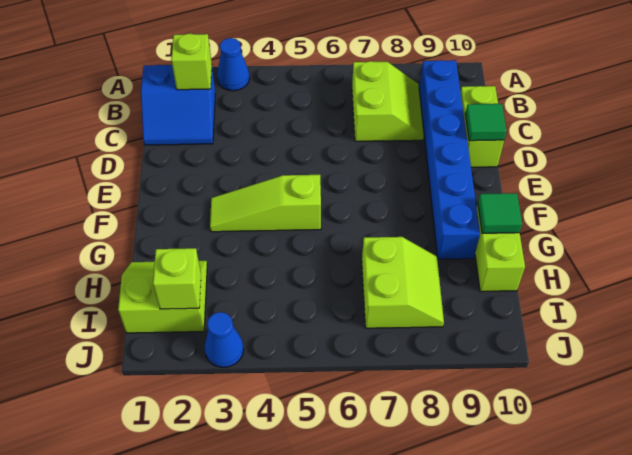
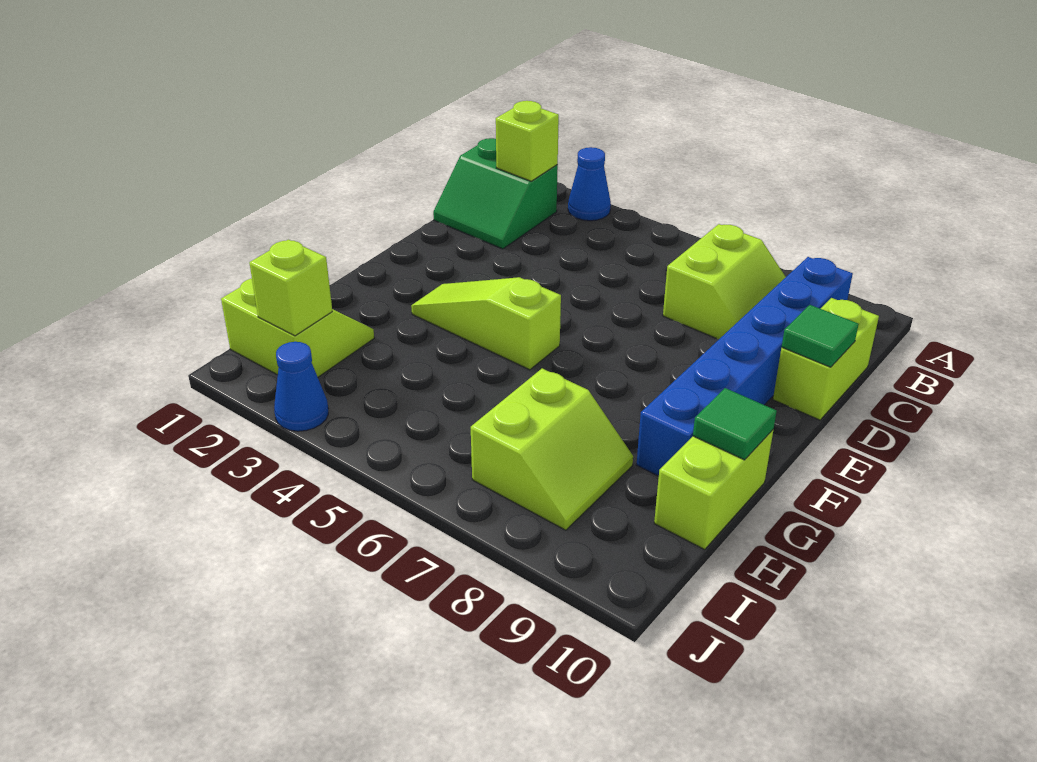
blue 2x2 slope [141,65,215,145] -> green 2x2 slope [433,138,558,249]

